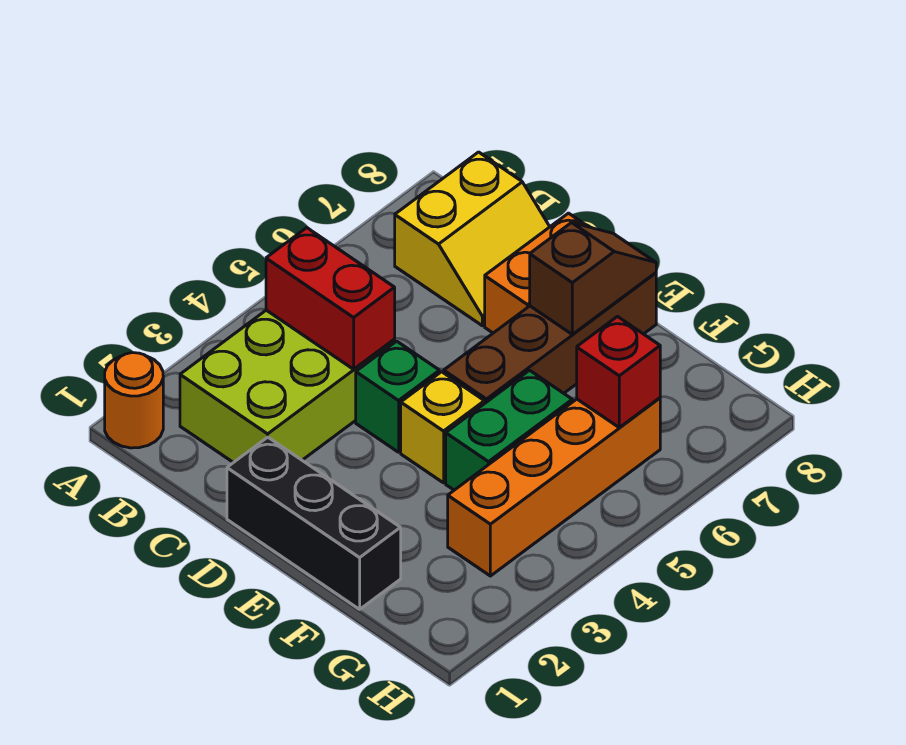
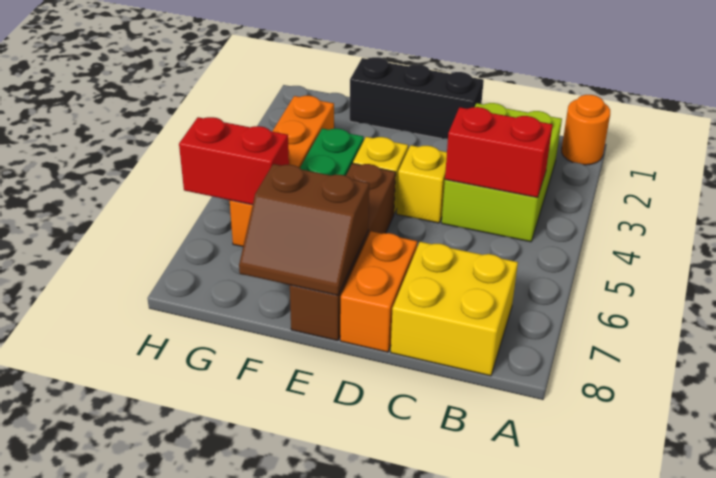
yellow 2x2 slope [395,152,550,326] -> yellow 2x2 brick [391,242,518,376]
green 1x1 brick [356,341,439,452] -> yellow 1x1 brick [397,145,447,223]
brown 1x2 slope [530,223,656,334] -> brown 2x2 slope [239,164,369,295]
red 1x1 brick [577,317,660,427] -> red 1x2 brick [179,117,289,205]

